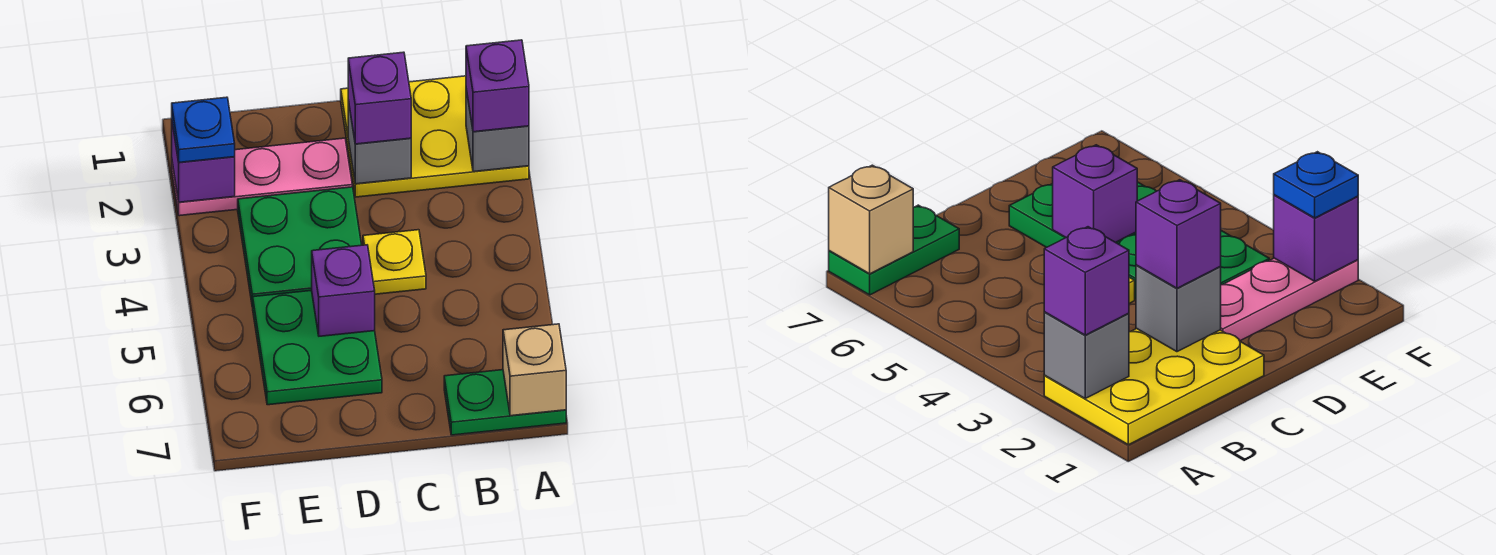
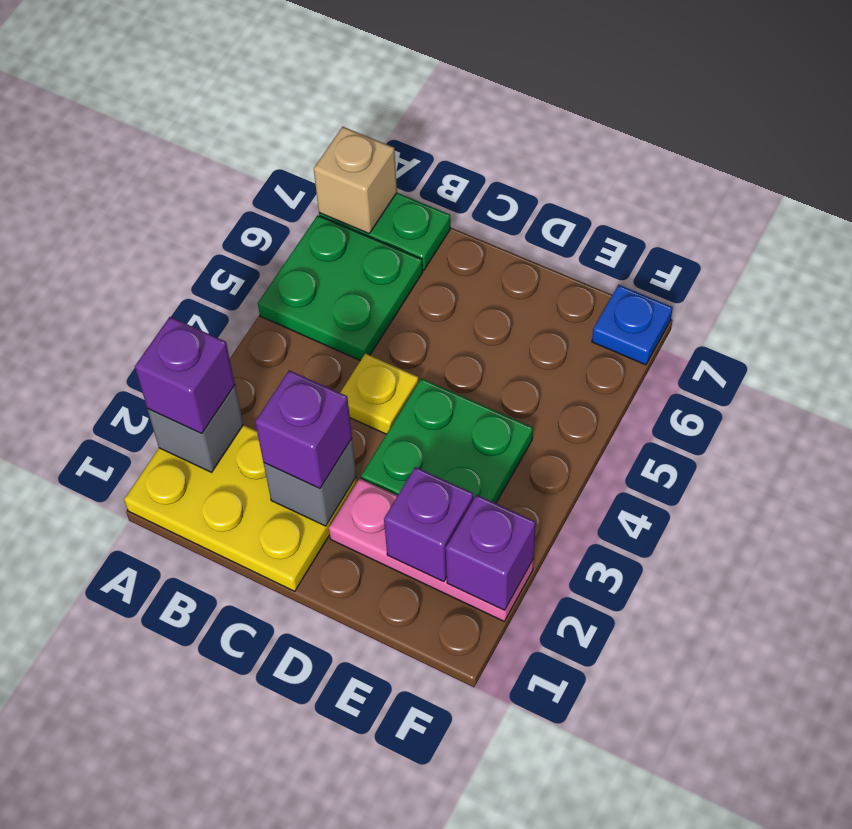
green 2x2 plate [253,290,382,405] -> green 2x2 plate moved to [258,215,423,361]
purple 1x1 brick [312,245,375,336] -> purple 1x1 brick moved to [384,467,473,582]
blue 1x1 plate [172,97,235,162] -> blue 1x1 plate moved to [592,285,673,365]

